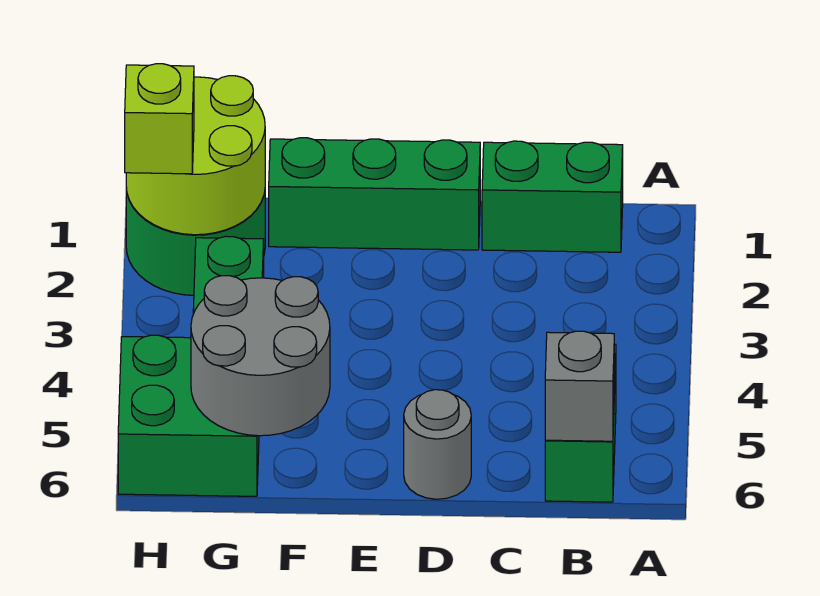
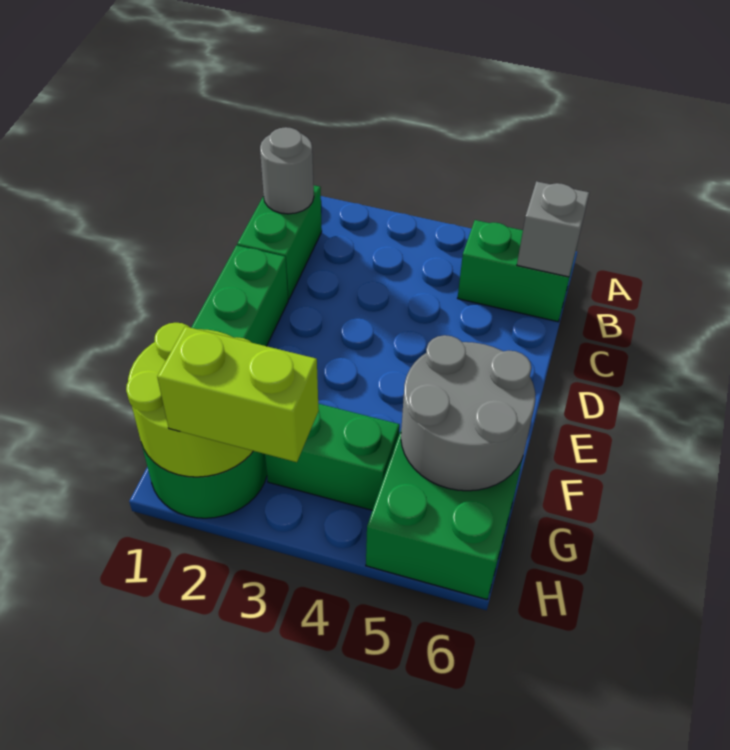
grey 1x1 round brick [404,390,471,499] -> grey 1x1 round brick moved to [260,127,314,214]
lime 1x1 brick [125,64,194,174] -> lime 1x2 brick [157,326,319,462]

